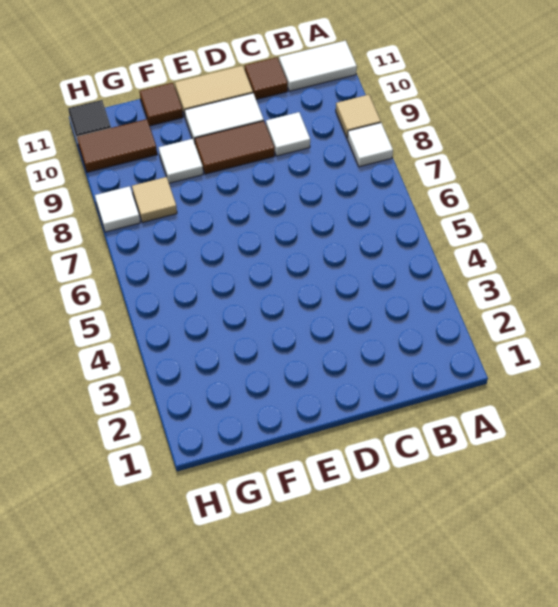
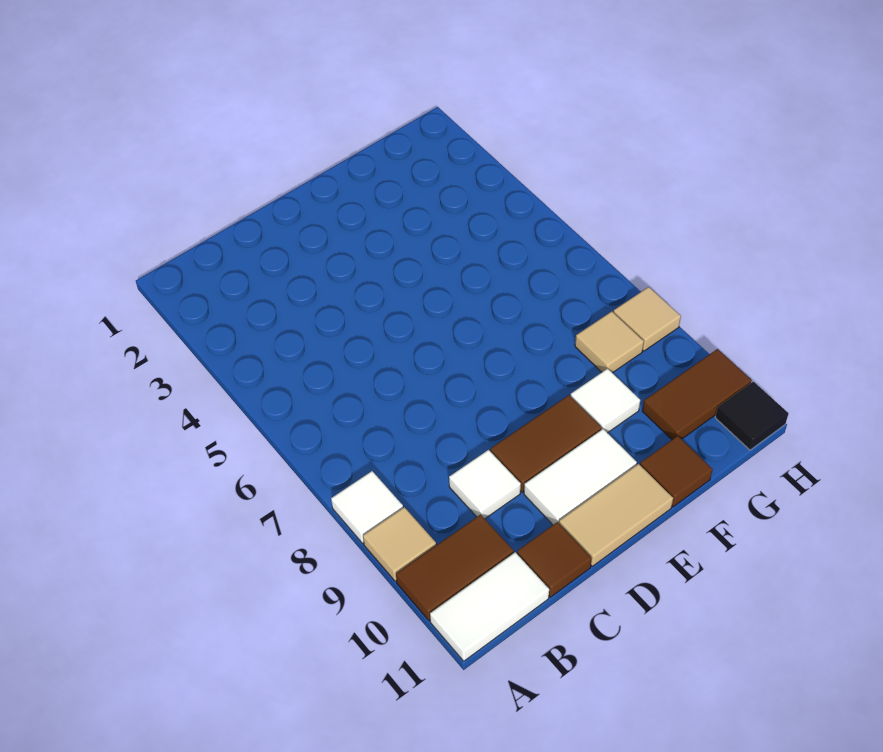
none -> brown 1x2 tile [396,515,514,620]
white 1x1 tile [95,186,140,232] -> tan 1x1 tile [613,287,681,351]

